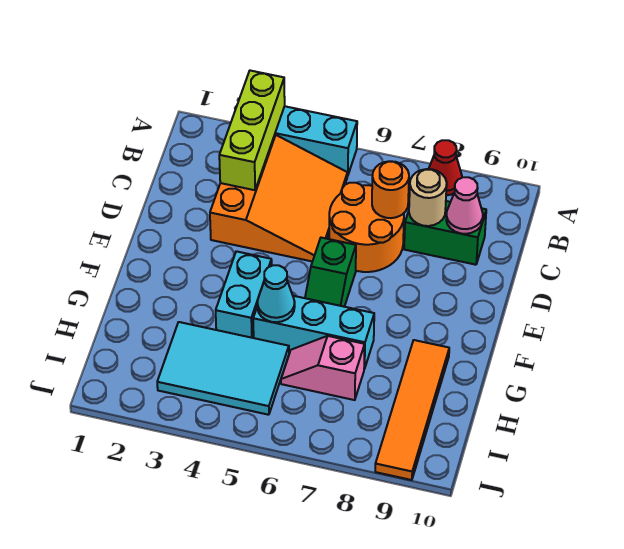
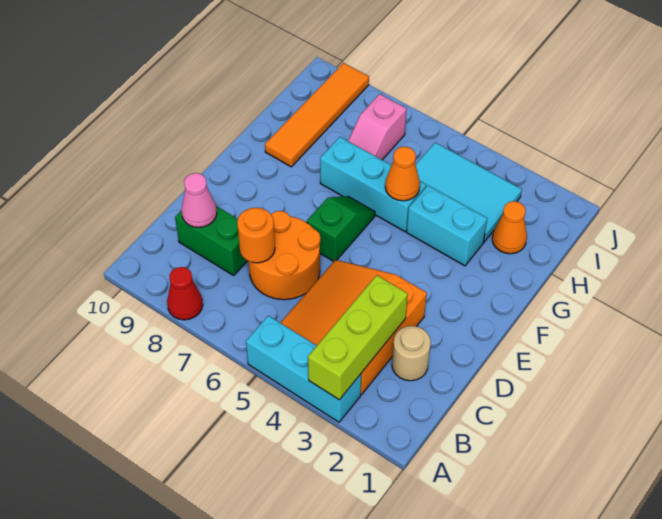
tan 1x1 round brick [409,169,447,226] -> tan 1x1 round brick moved to [392,326,431,381]
cyan 1x2 brick [216,251,272,338] -> cyan 1x2 brick turned to [407,185,487,266]
cyan 1x1 cone [257,265,295,322] -> orange 1x1 cone [385,147,420,201]
none -> orange 1x1 cone [492,201,527,254]
pink 1x2 slope [281,336,365,400] -> pink 1x2 slope turned to [348,94,407,160]

